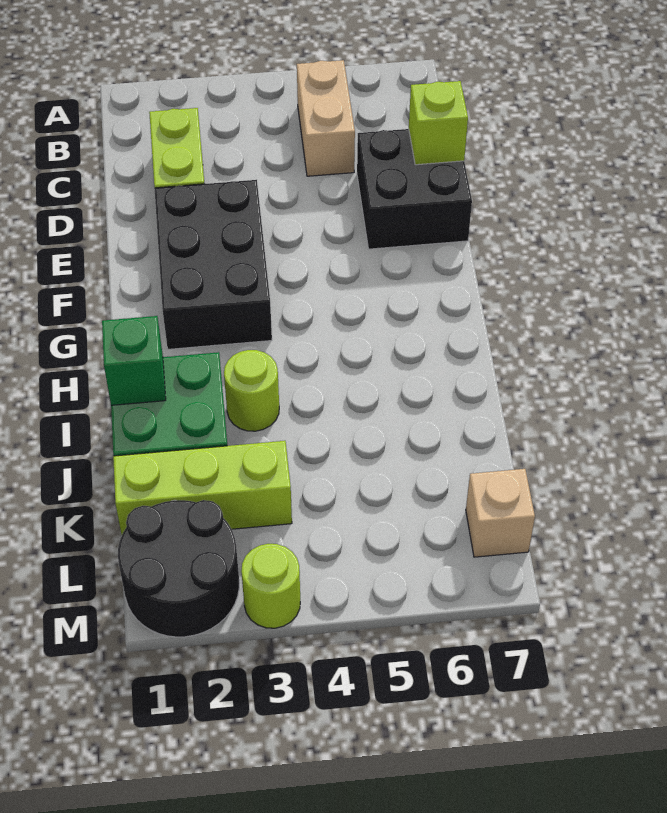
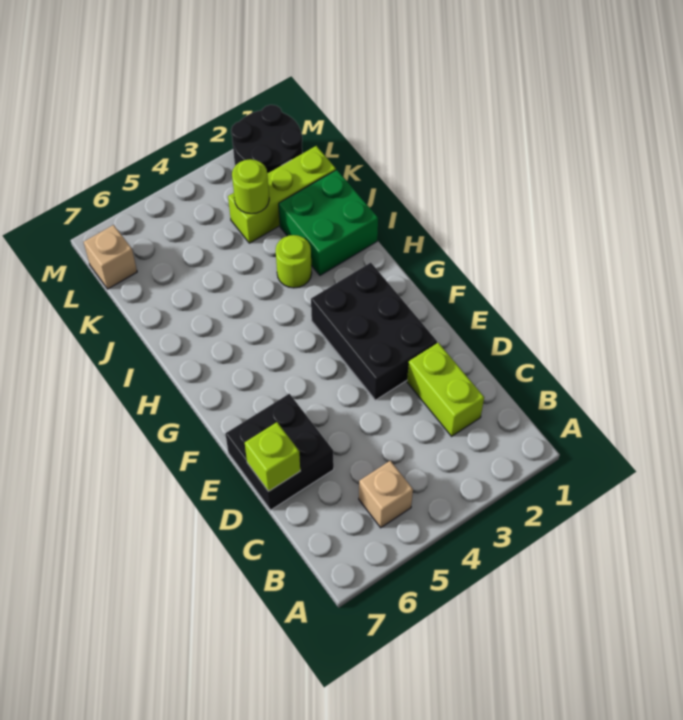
tan 1x2 brick [297,60,355,176] -> tan 1x1 brick [359,461,413,528]
green 1x1 brick [102,316,166,405] -> none
lime 1x1 round brick [241,544,300,628] -> lime 1x1 round brick moved to [232,159,269,214]

